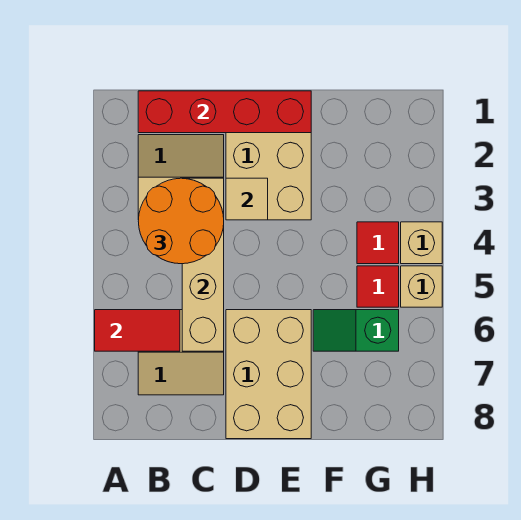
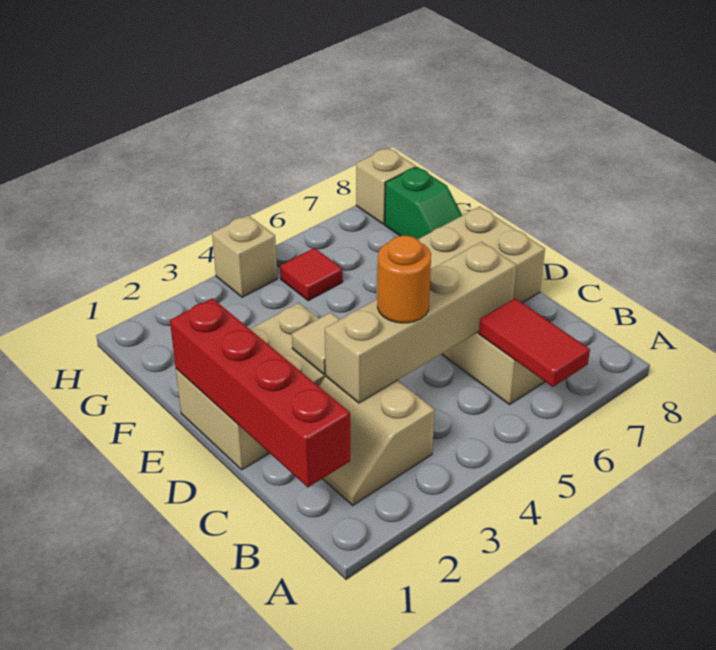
orange 2x2 round brick [138,178,224,264] -> orange 1x1 round brick [377,236,431,323]
green 1x2 slope [313,310,399,351] -> green 1x2 slope moved to [385,167,462,239]
red 1x1 tile [357,222,399,264] -> none
tan 1x1 brick [401,266,442,307] -> tan 1x1 brick moved to [356,148,416,224]

